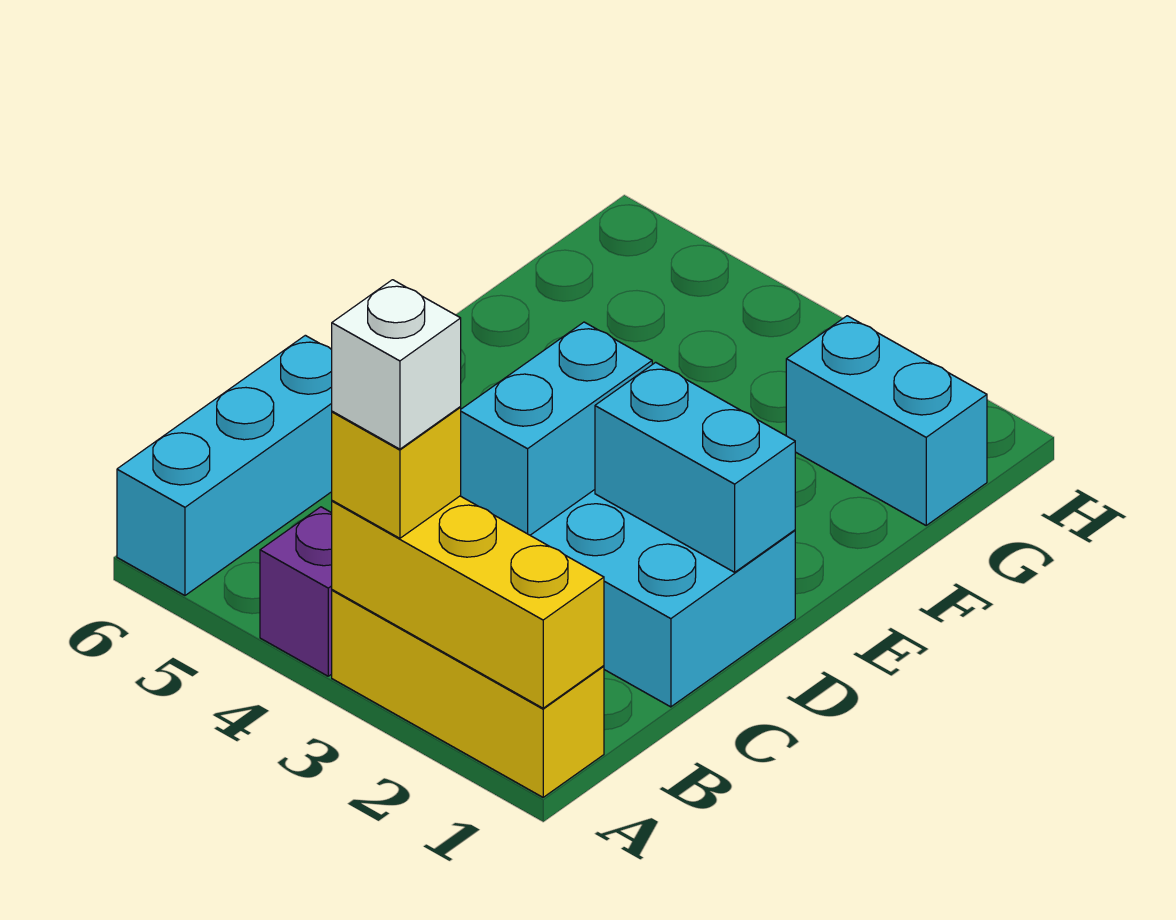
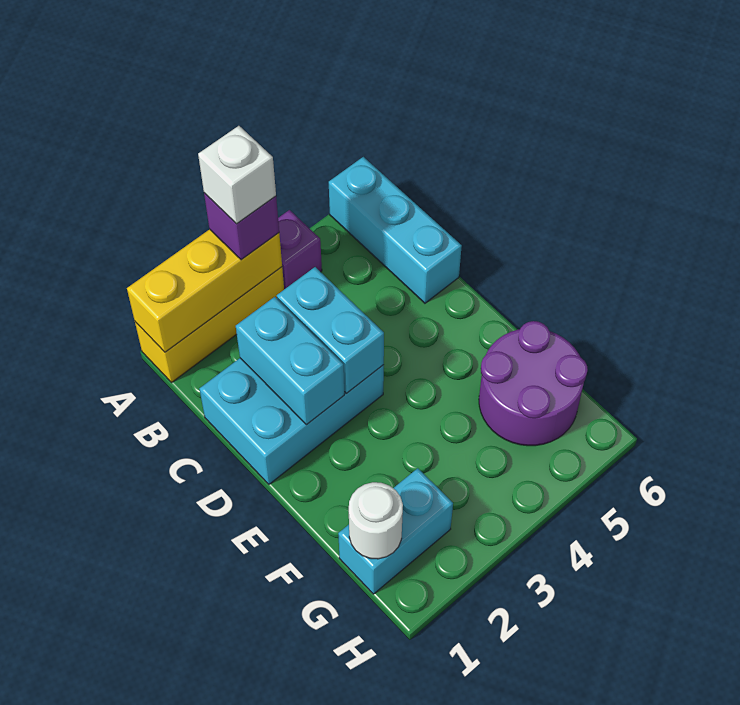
yellow 1x1 brick [332,407,461,538] -> purple 1x1 brick [204,193,279,260]
cyan 1x2 brick [595,362,795,572] -> cyan 1x2 brick turned to [236,297,344,425]
none -> purple 2x2 round brick [479,321,588,446]
none -> white 1x1 round brick [349,482,403,559]

